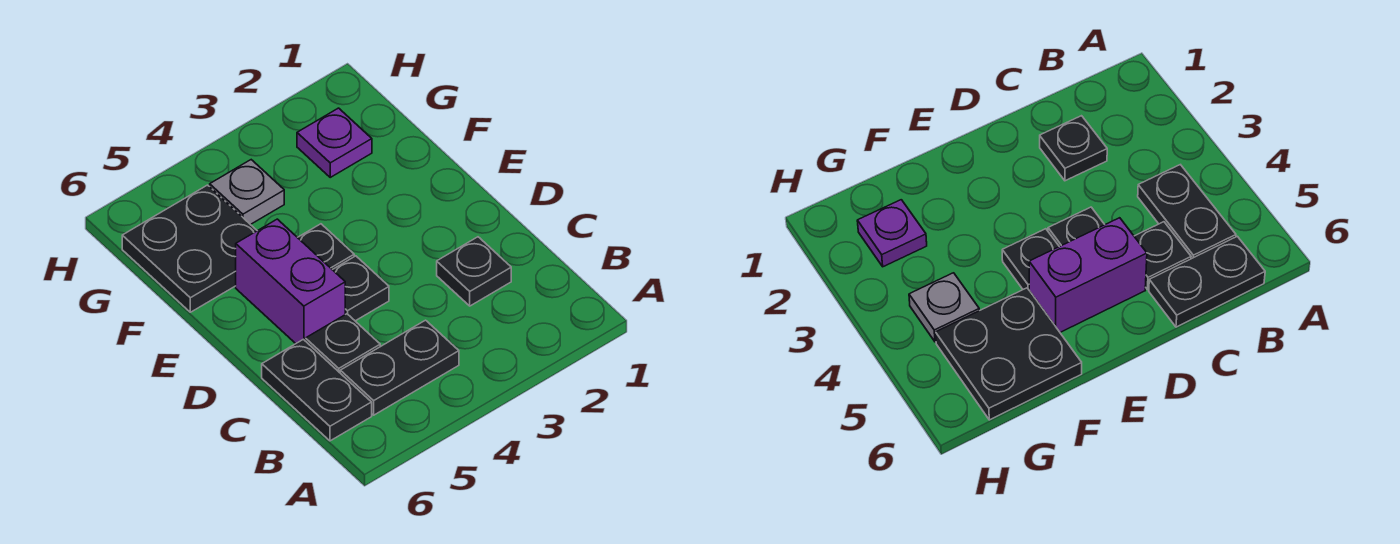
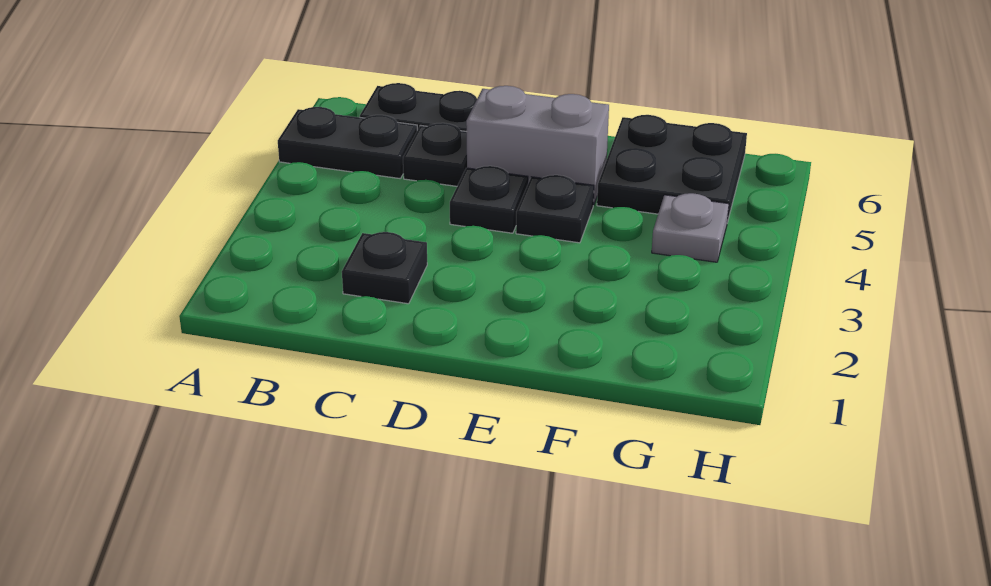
black 1x2 plate [340,320,459,415] -> black 1x2 plate turned to [278,107,417,179]
purple 1x2 brick [236,219,345,344] -> grey 1x2 brick [466,86,609,205]
purple 1x1 plate [297,108,372,177] -> none

